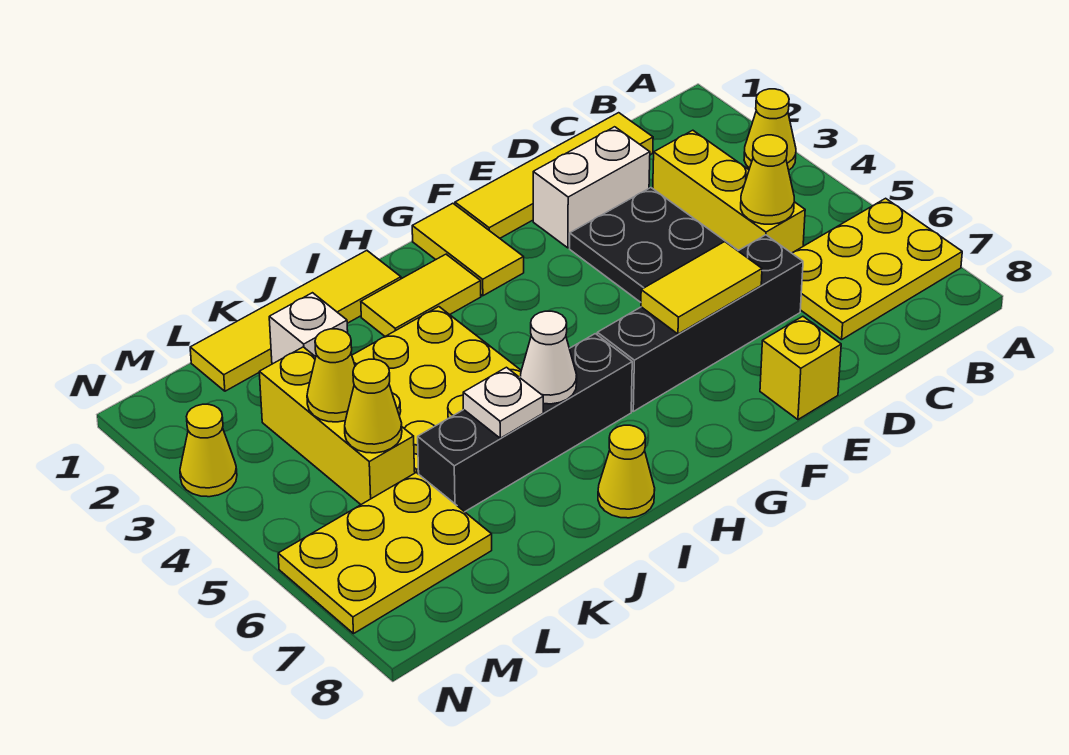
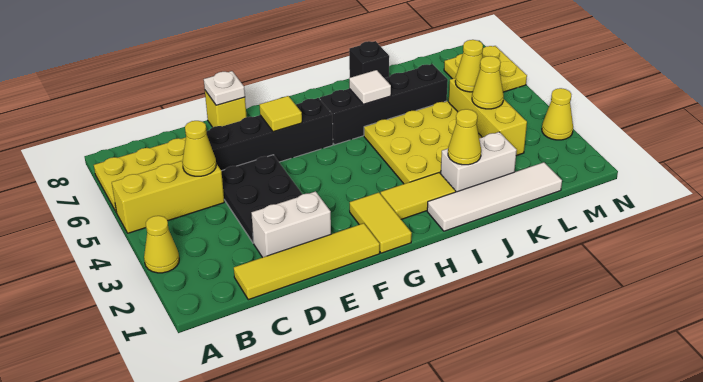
yellow 1x3 brick [653,130,805,253] -> yellow 1x3 brick turned to [112,161,224,233]
yellow 1x2 tile [641,242,762,334] -> yellow 1x1 tile [260,96,302,132]
yellow 1x4 tile [190,251,401,391] -> white 1x4 tile [427,162,562,231]
white 1x1 cone [520,311,577,404] -> white 1x1 tile [349,70,391,104]
yellow 1x1 cone [598,425,655,518] -> yellow 1x1 cone moved to [448,109,481,165]
white 1x1 plate [463,367,543,438] -> white 1x1 plate moved to [204,71,245,105]
none -> black 1x1 brick [349,41,389,78]
white 1x1 brick [269,293,348,364] -> white 1x2 brick [441,132,517,192]
yellow 2x3 plate [278,473,492,634] -> yellow 2x2 plate [444,46,527,92]

